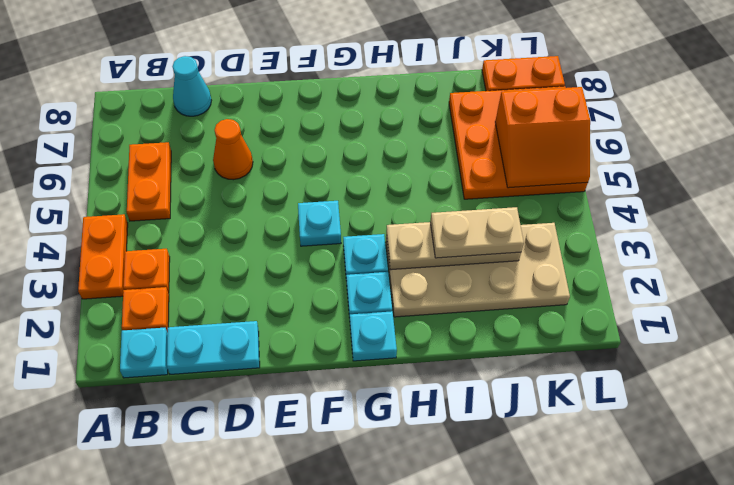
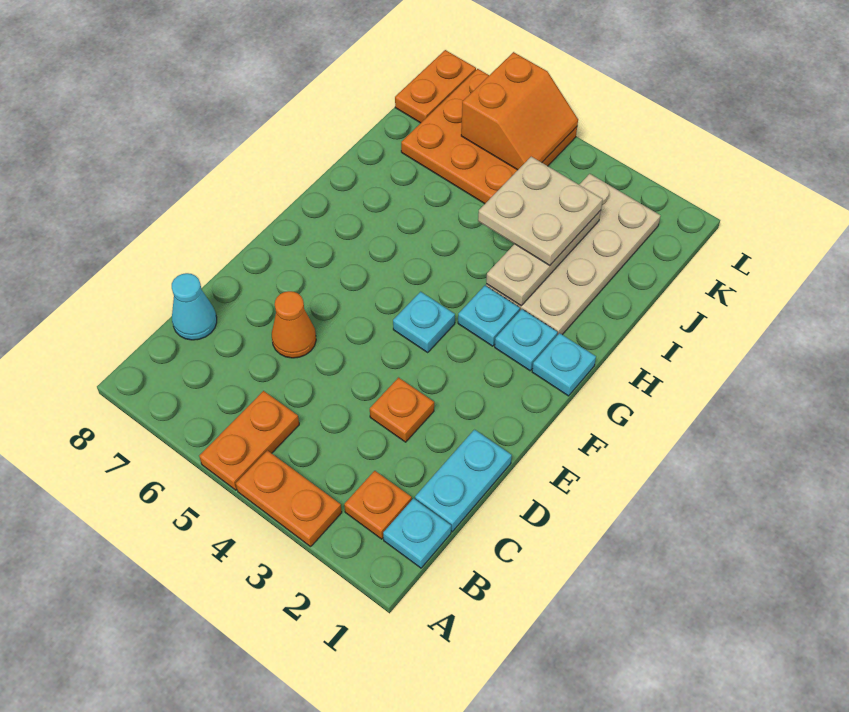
orange 1x1 plate [123,249,170,293] -> orange 1x1 plate moved to [370,378,434,442]
orange 1x2 plate [127,142,171,221] -> orange 1x2 plate turned to [199,391,299,490]
tan 1x2 plate [430,207,524,258] -> tan 2x2 plate [478,157,603,265]

